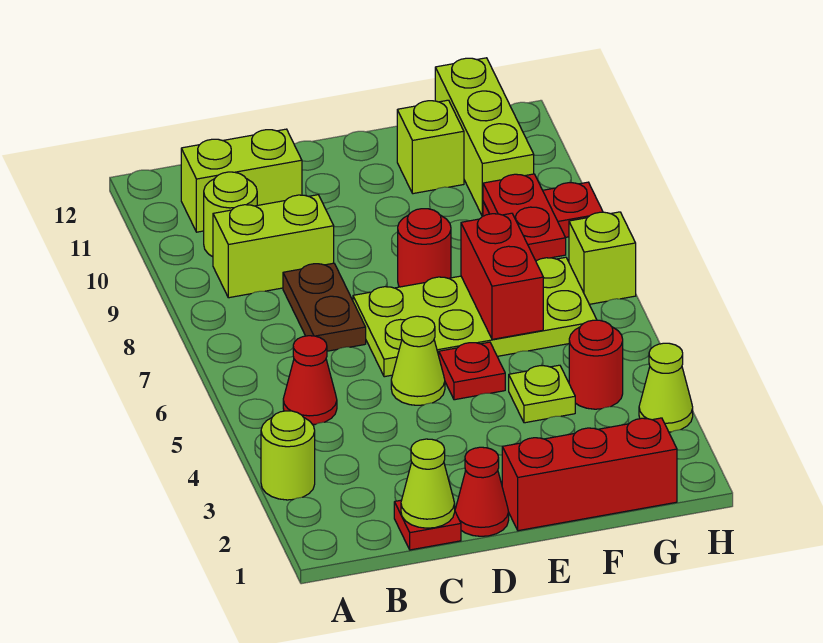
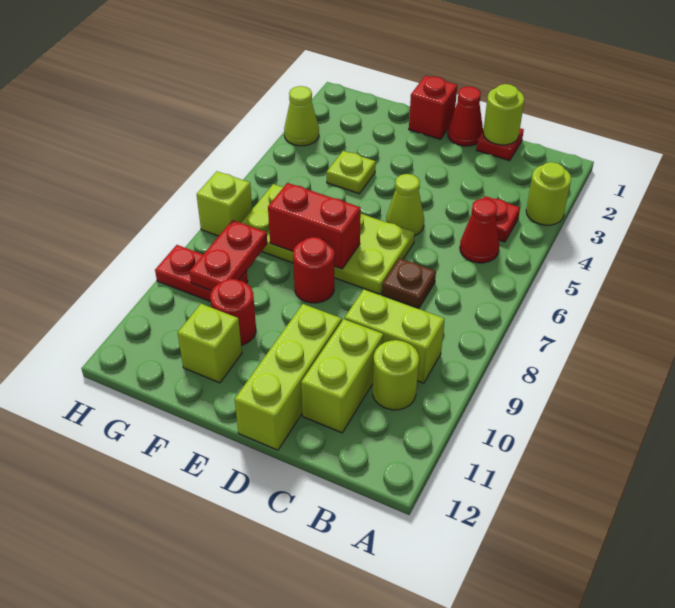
lime 1x2 brick [181,129,302,232] -> lime 1x2 brick turned to [301,319,383,433]
lime 1x1 cone [401,439,455,528] -> lime 1x1 round brick [483,84,524,145]
brown 1x2 plate [283,263,366,351] -> brown 1x1 plate [382,258,436,308]
red 1x3 brick [502,418,677,531] -> red 1x1 brick [409,76,457,139]
red 1x1 plate [439,342,505,400] -> red 1x1 plate moved to [484,196,520,242]
red 1x2 brick [461,213,543,339] -> red 1x2 brick turned to [268,183,361,269]
red 1x1 round brick [569,320,623,409] -> red 1x1 round brick moved to [210,279,256,345]
lime 1x3 brick [435,58,534,216] -> lime 1x3 brick moved to [235,304,342,450]

